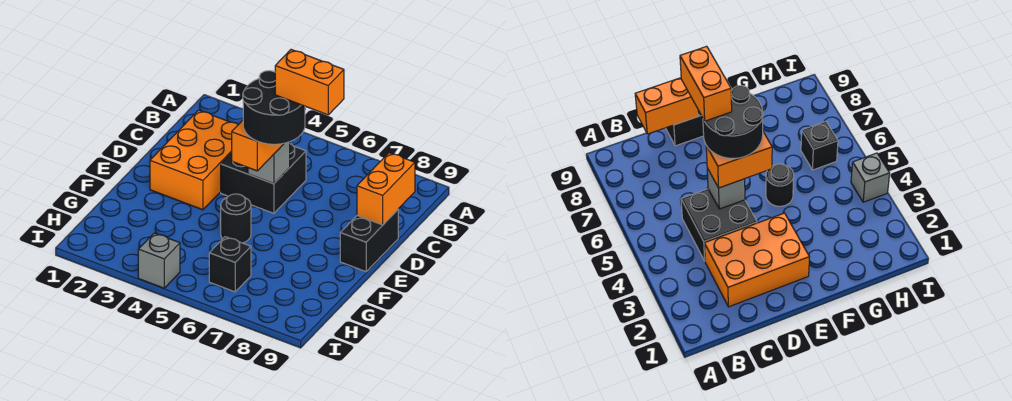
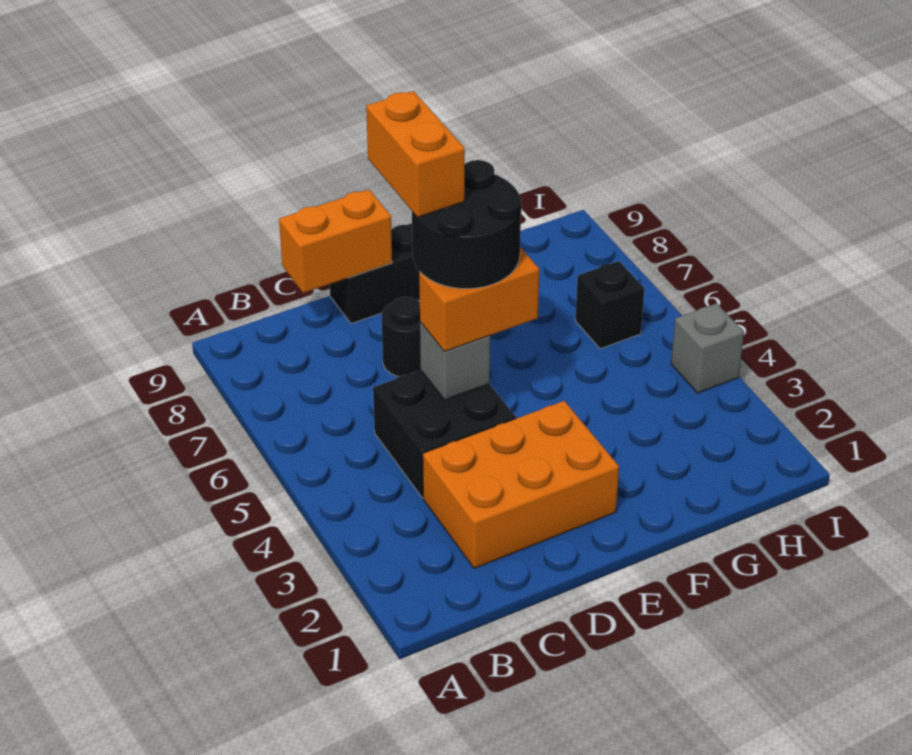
black 1x1 round brick [221,194,251,243] -> black 1x1 round brick moved to [382,297,421,377]

